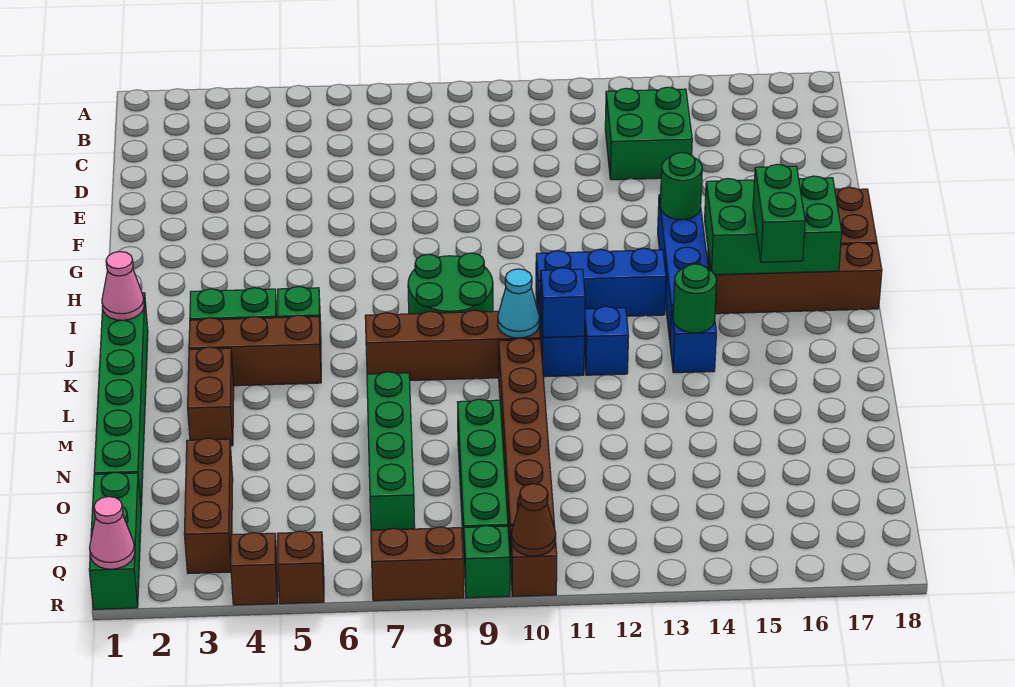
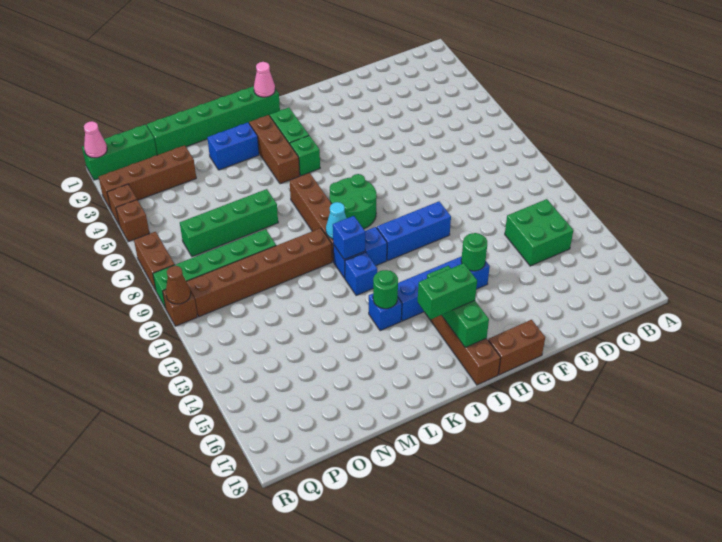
green 2x3 brick [705,176,842,275] -> green 1x3 brick [427,266,489,347]
blue 1x3 brick [536,248,666,316] -> blue 1x3 brick turned to [377,201,451,261]
brown 1x2 brick [188,347,234,446] -> blue 1x2 brick [207,123,259,170]
brown 1x3 brick [184,438,233,574] -> brown 1x4 brick [99,145,196,210]

